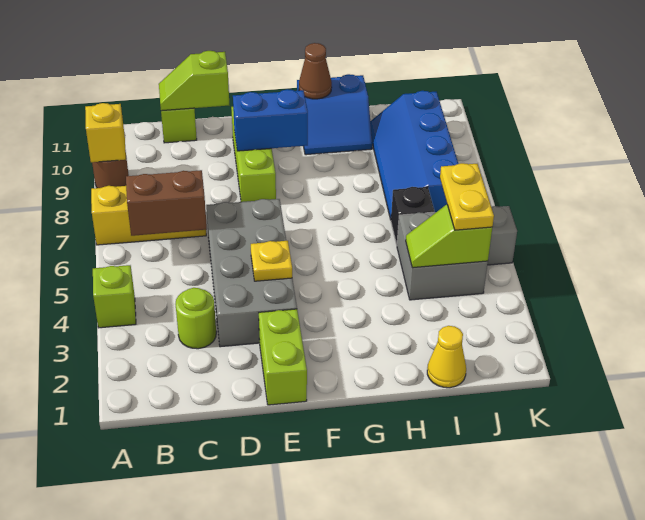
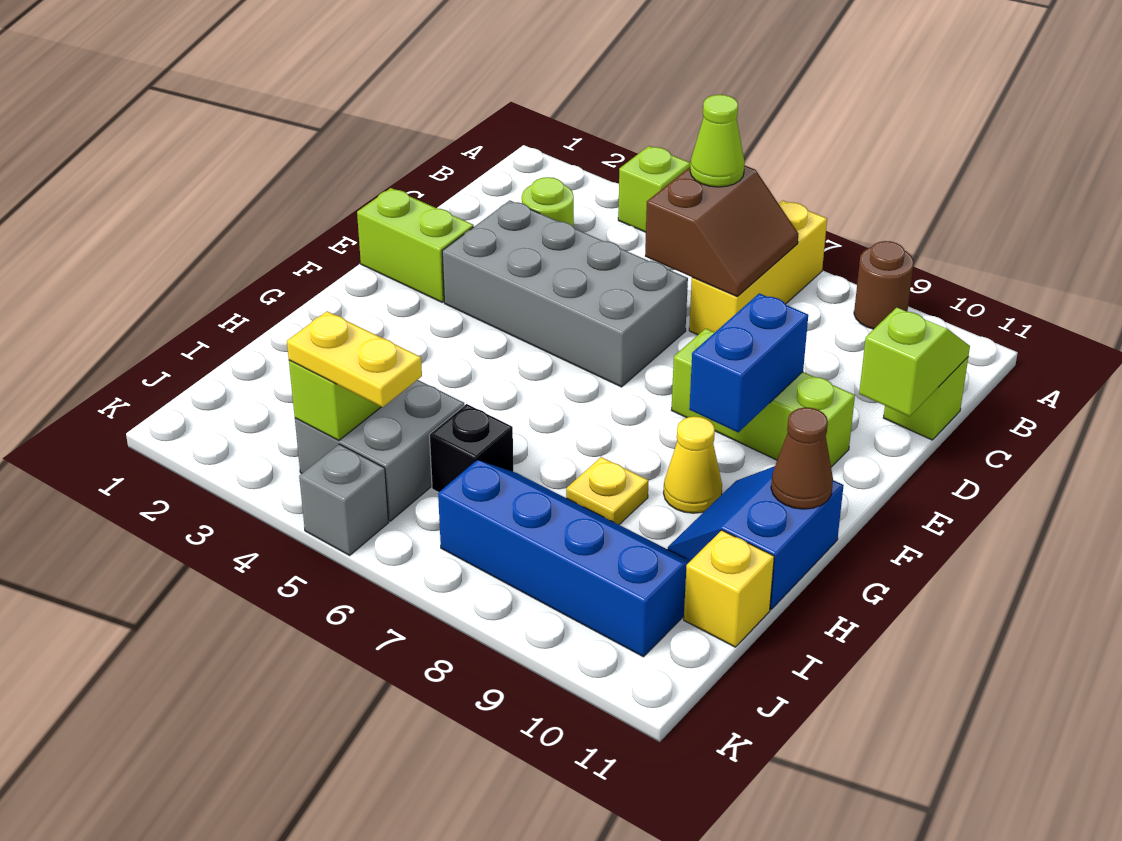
yellow 1x1 brick [85,103,126,162] -> yellow 1x1 brick moved to [684,530,774,647]
none -> lime 1x1 cone [690,95,745,187]
yellow 1x1 plate [251,241,292,281] -> yellow 1x1 plate moved to [566,457,649,525]
yellow 1x1 cone [427,326,466,388] -> yellow 1x1 cone moved to [664,416,722,513]

